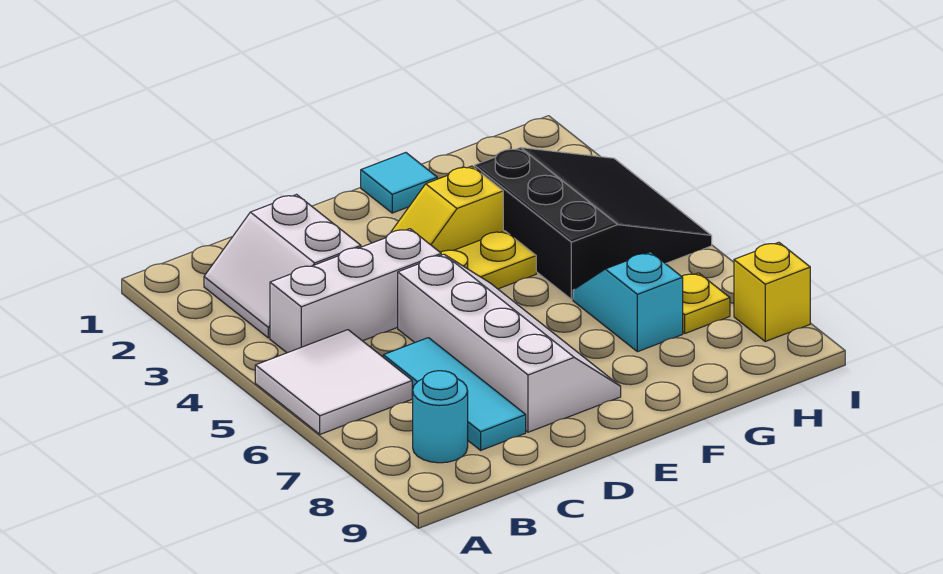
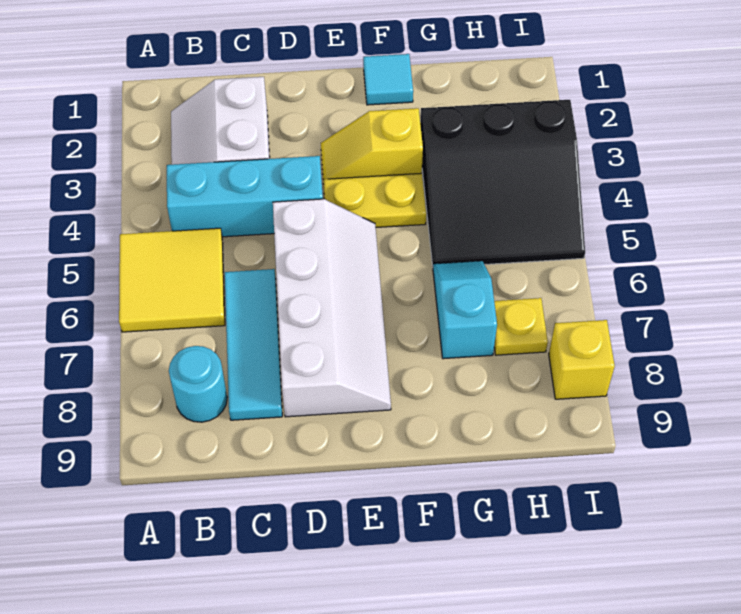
white 2x2 tile [255,330,412,434] -> yellow 2x2 tile [119,228,225,332]
white 1x3 brick [270,229,441,353] -> cyan 1x3 brick [167,156,323,237]
black 3x3 slope [474,148,712,299] -> black 3x3 slope turned to [420,100,585,265]

